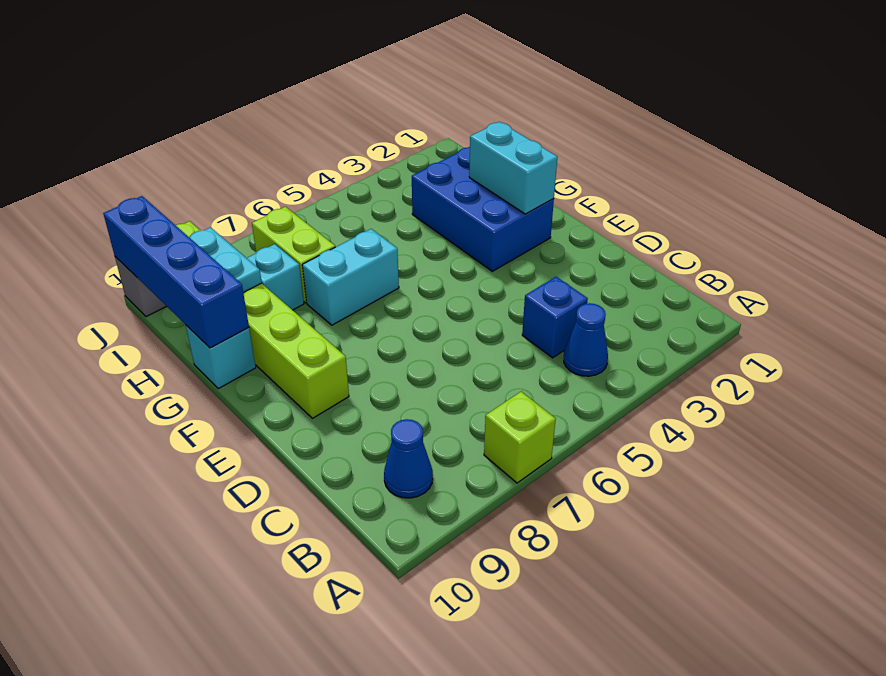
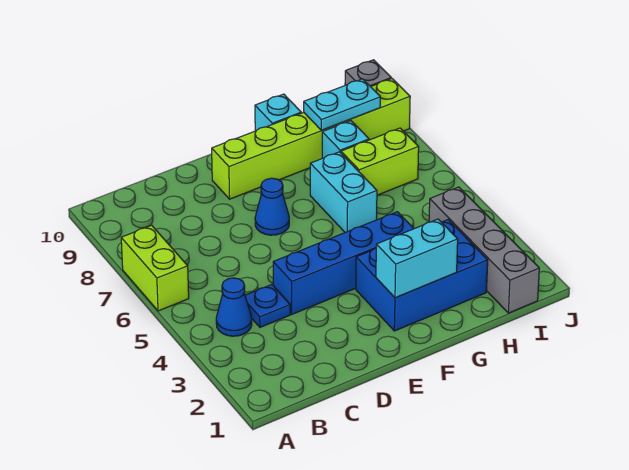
lime 1x1 brick [484,392,556,483] -> lime 1x2 brick [121,225,189,311]
blue 1x1 cone [384,419,433,498] -> blue 1x1 cone moved to [255,178,289,235]
blue 1x1 brick [522,277,588,358] -> blue 1x1 plate [245,285,290,327]
blue 1x4 brick [103,196,249,348] -> blue 1x4 brick moved to [273,212,414,314]
none -> grey 1x4 brick [429,187,539,313]

